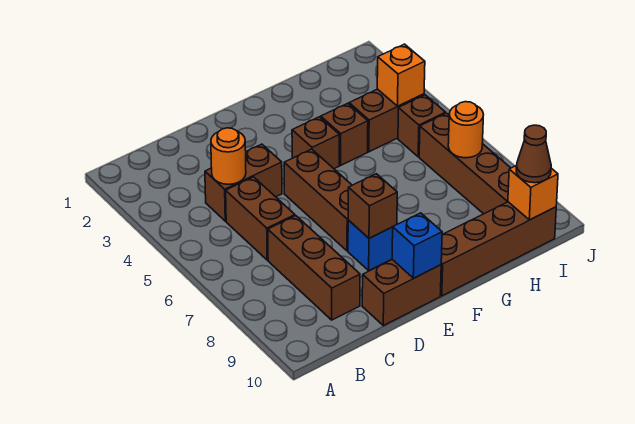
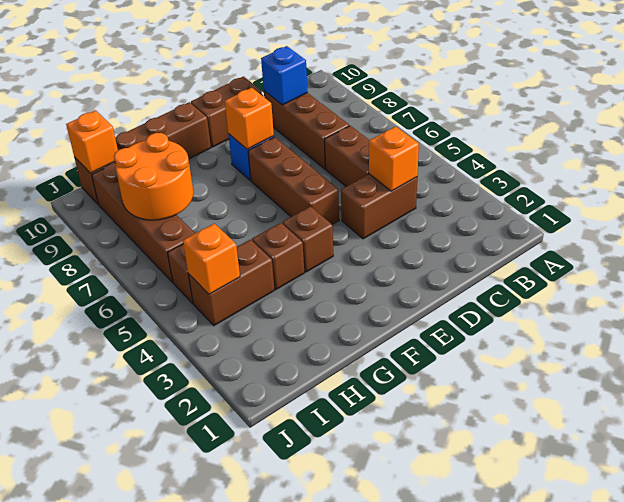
orange 1x1 round brick [211,128,246,184] -> orange 1x1 brick [369,126,419,191]
brown 1x1 brick [348,174,397,238] -> orange 1x1 brick [225,88,274,149]
blue 1x1 brick [392,213,442,278] -> blue 1x1 brick moved to [261,46,308,105]
orange 1x1 round brick [448,102,483,158] -> orange 2x2 round brick [114,133,193,220]
brown 1x1 cone [516,125,551,183] -> none

